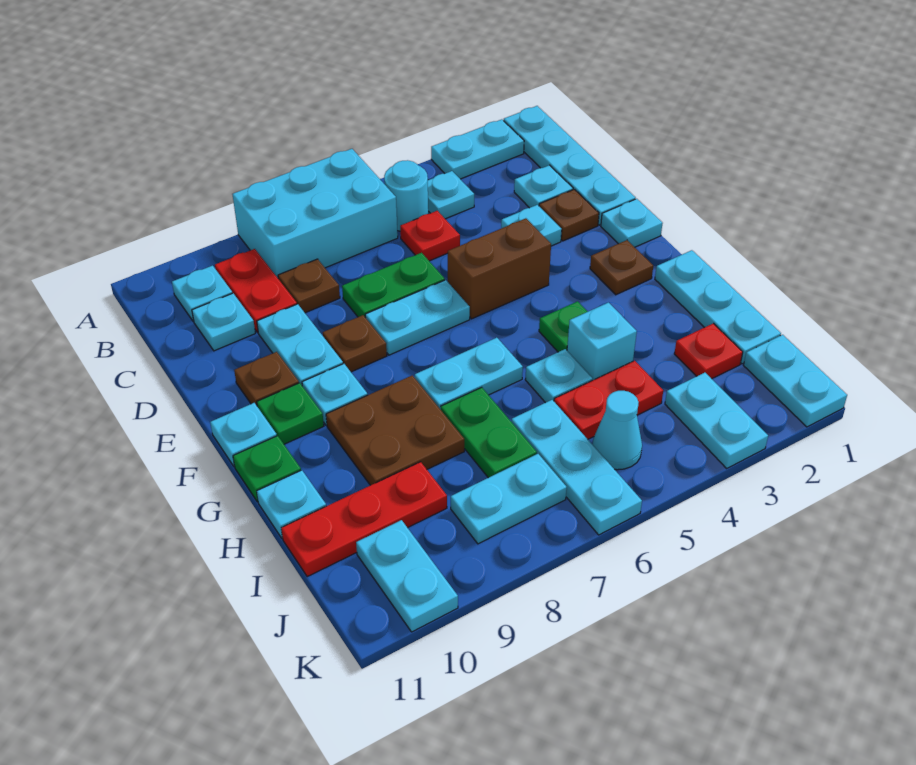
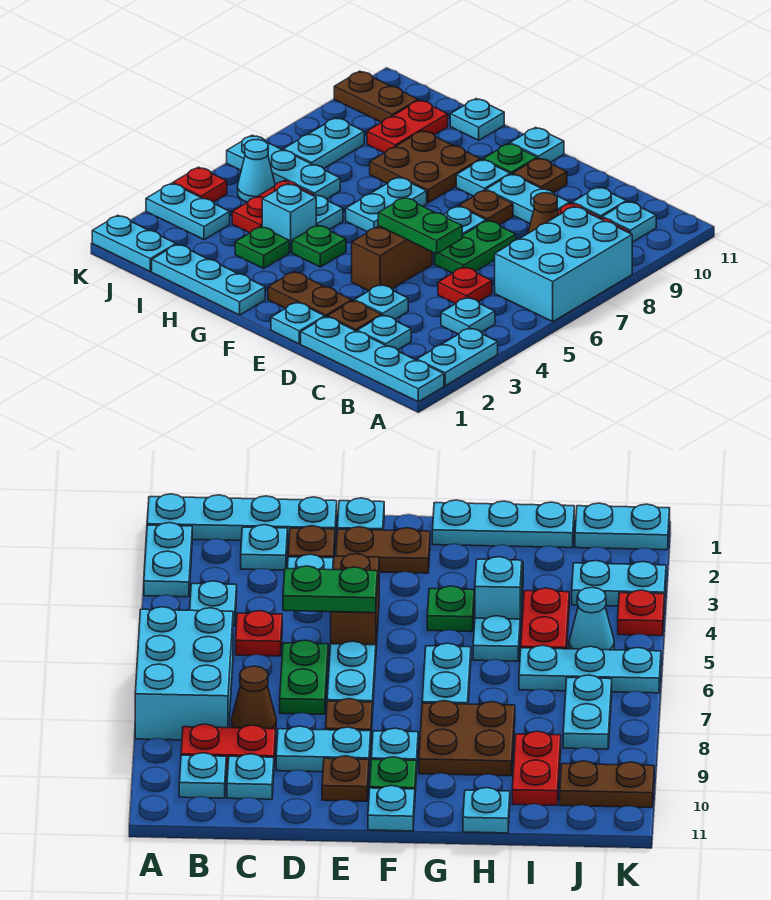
cyan 1x1 round brick [384,160,428,231] -> none
brown 1x1 plate [278,259,340,313] -> brown 1x1 cone [528,193,559,233]
brown 1x1 plate [590,240,653,295] -> brown 1x2 plate [268,272,352,317]
green 1x1 plate [233,436,301,502] -> green 1x1 plate moved to [235,227,289,268]
green 1x2 plate [441,387,537,478] -> green 1x2 plate moved to [378,197,462,254]
red 1x1 plate [674,323,743,379] -> red 1x1 plate moved to [173,167,227,202]
red 1x3 plate [281,462,447,577] -> red 1x2 plate [367,100,448,153]
cyan 1x2 plate [356,520,458,632] -> brown 1x2 plate [334,71,418,122]

